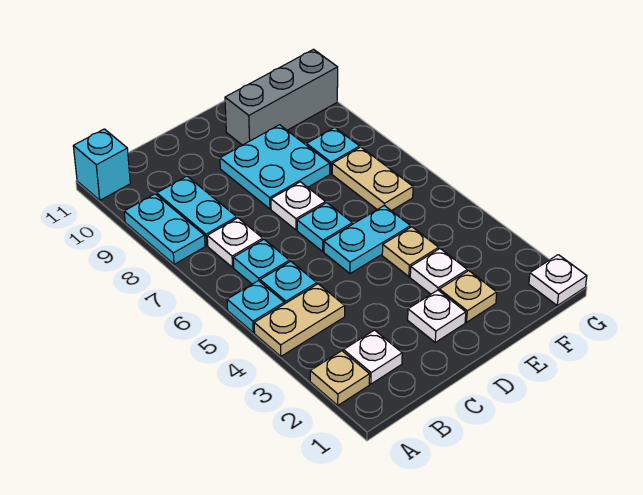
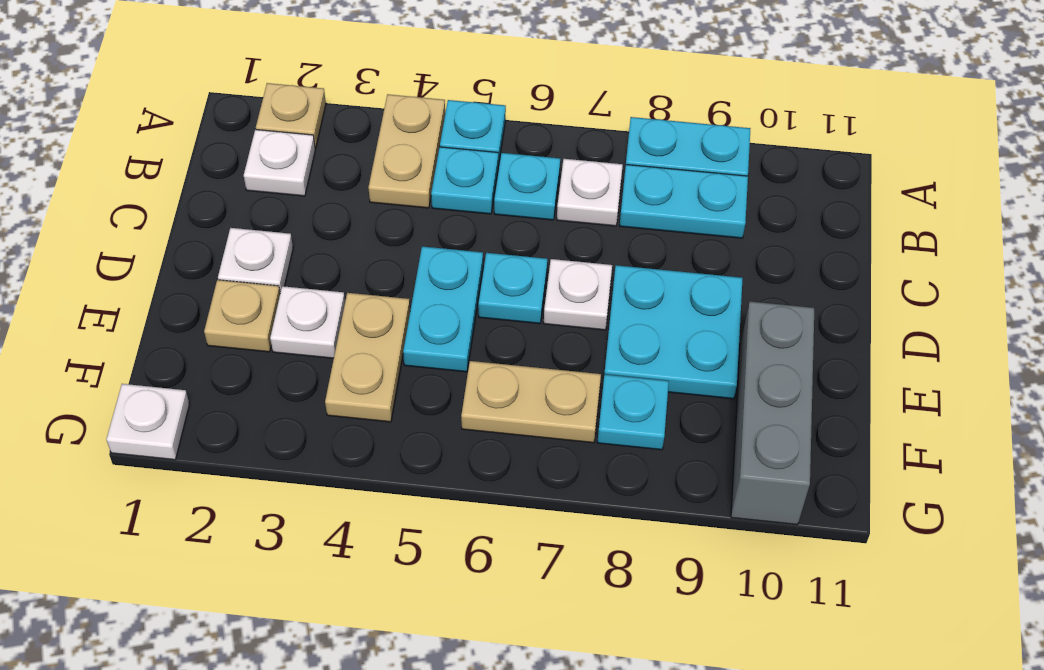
cyan 1x1 brick [73,129,130,200] -> none
tan 1x1 plate [382,227,439,277] -> tan 1x2 plate [325,293,410,422]

